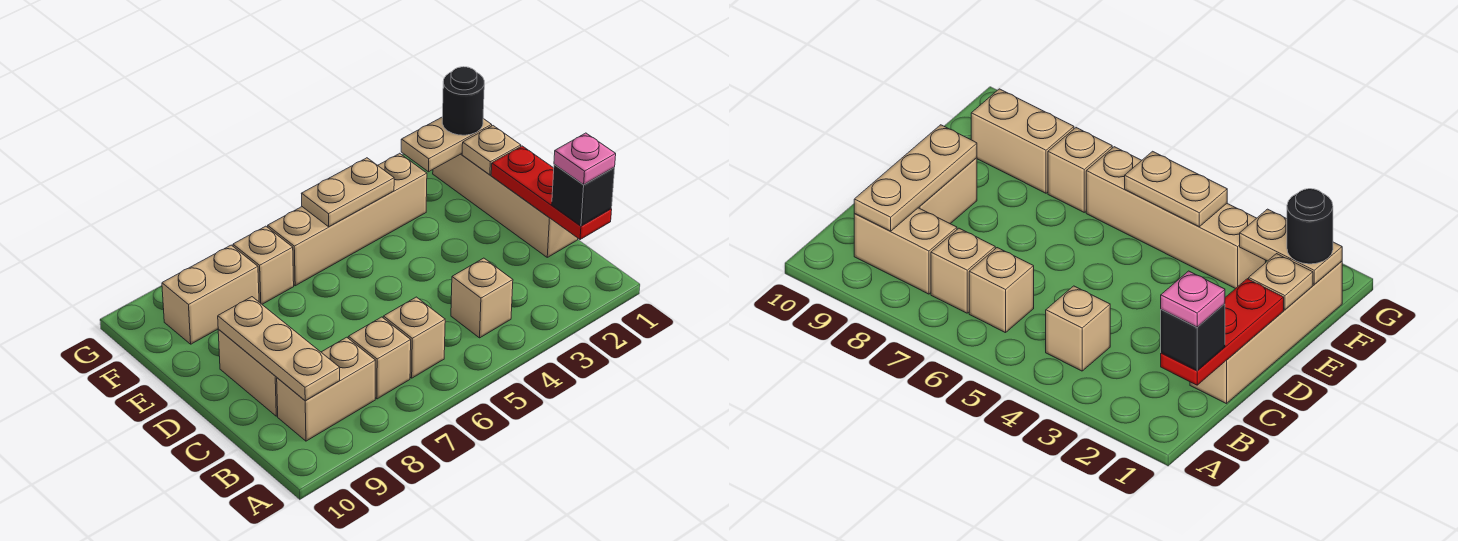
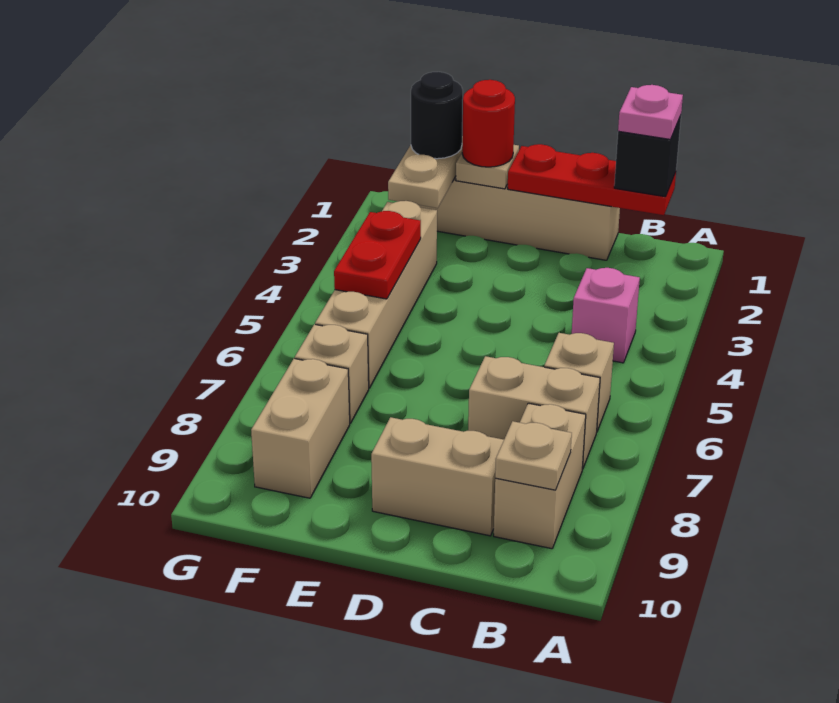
tan 1x1 brick [451,258,513,338] -> pink 1x1 brick [572,268,640,363]
tan 1x1 brick [348,317,411,399] -> tan 1x2 brick [468,356,600,469]
tan 1x3 plate [218,297,340,401] -> tan 1x1 plate [495,421,572,490]
none -> red 1x1 round brick [462,80,515,167]
tan 1x2 plate [301,158,394,227] -> red 1x2 plate [334,211,421,299]

